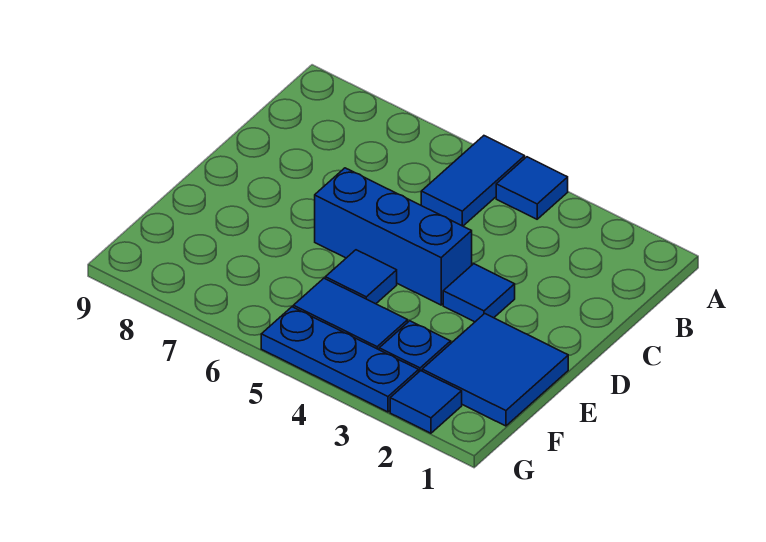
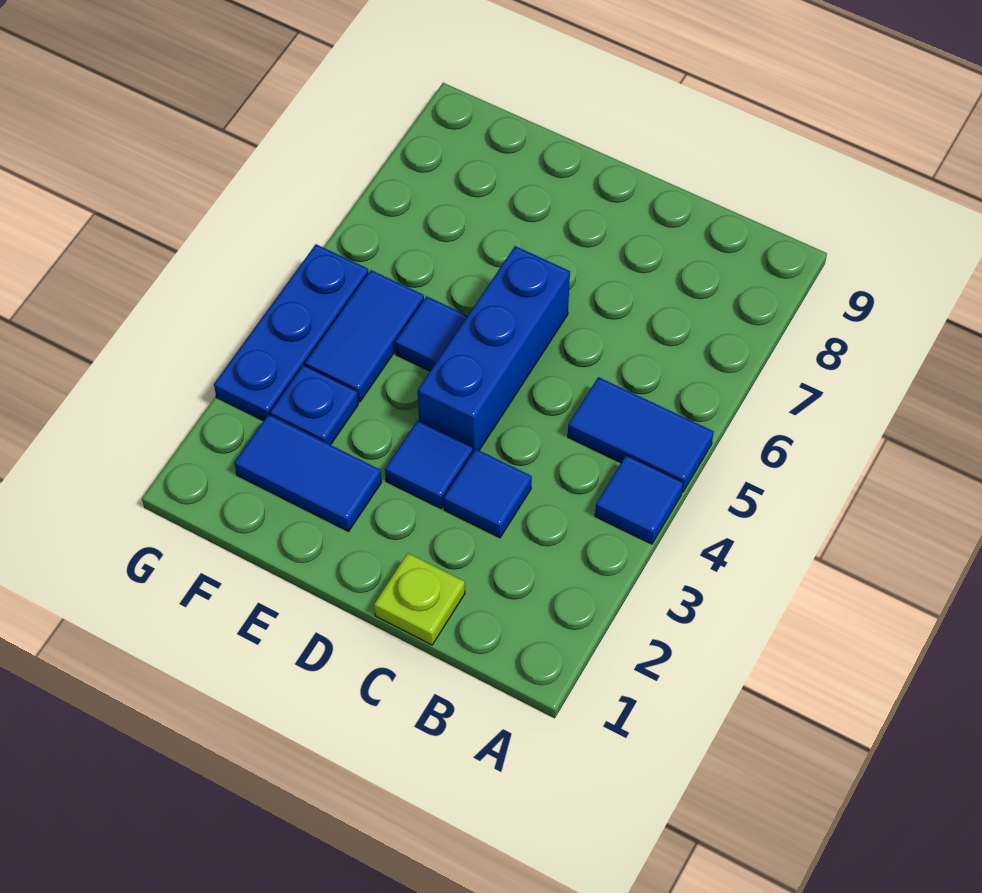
none -> lime 1x1 plate [374,553,465,645]
blue 2x2 tile [422,314,568,426] -> blue 1x2 tile [234,415,382,531]
blue 1x1 tile [390,371,462,433] -> blue 1x1 tile moved to [444,449,532,538]

